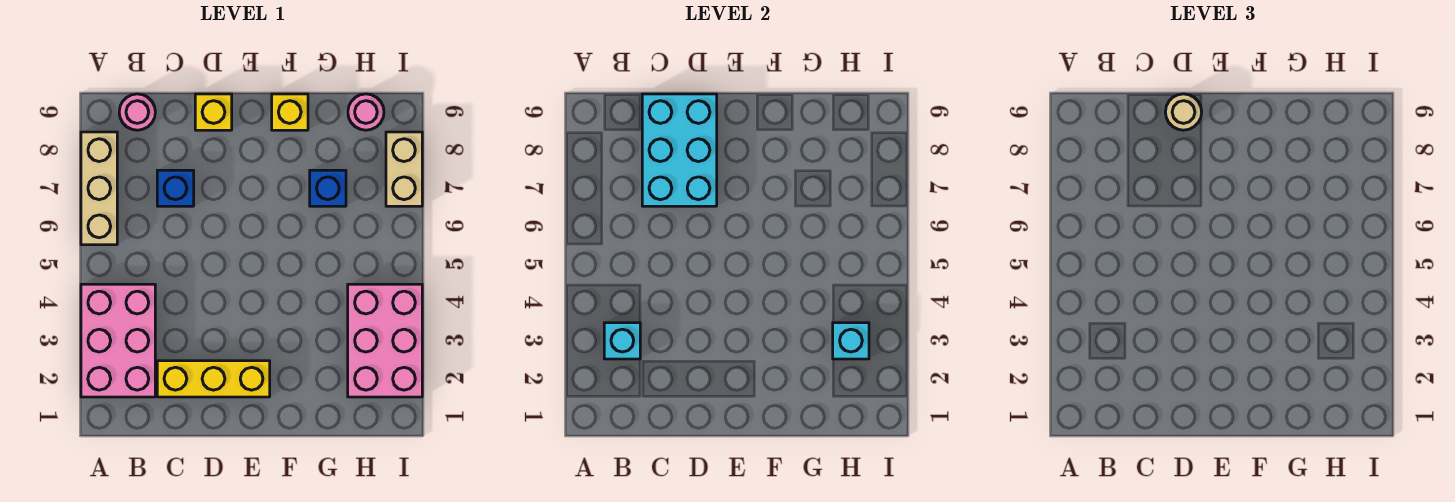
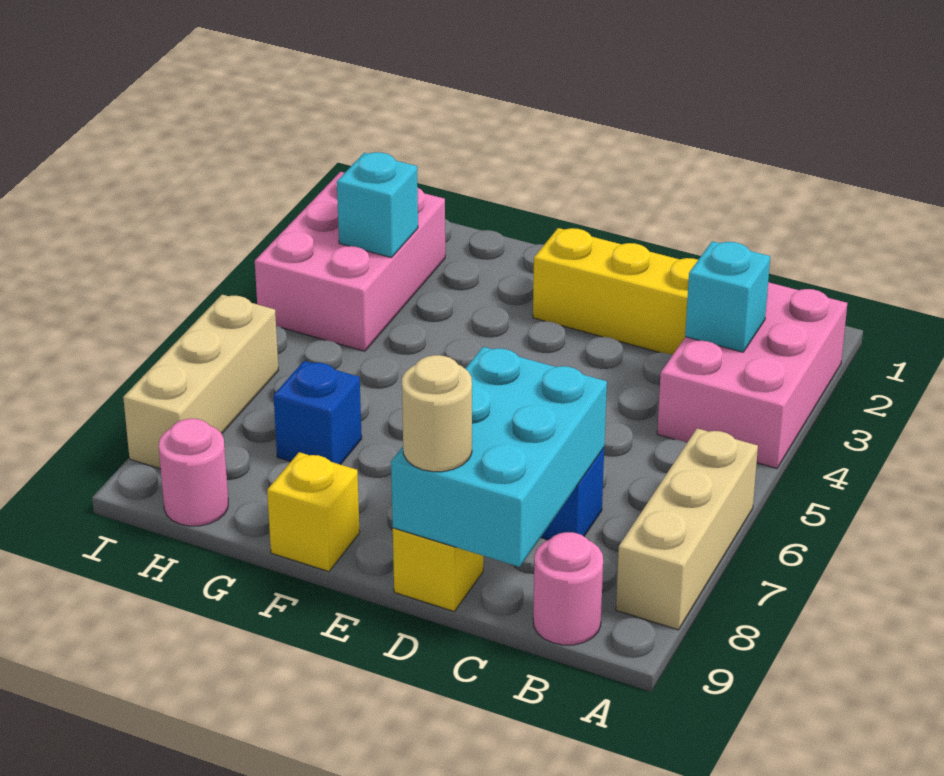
tan 1x2 brick [386,132,422,206] -> tan 1x3 brick [123,295,279,469]

